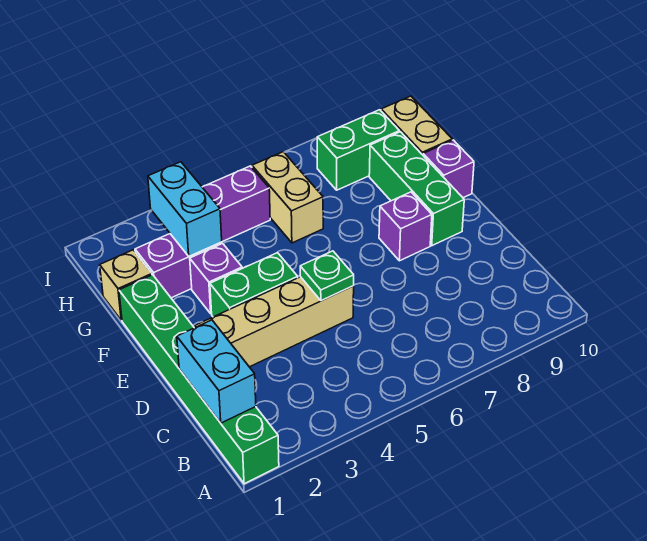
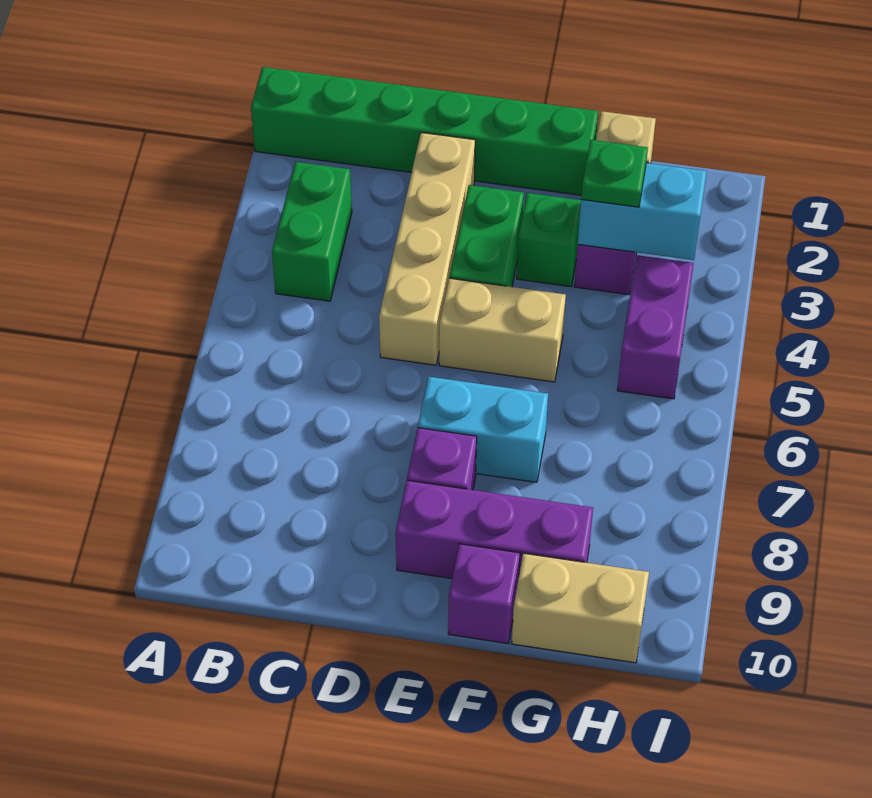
cyan 1x2 brick [177,320,256,423] -> cyan 1x2 brick moved to [418,377,548,482]
green 1x1 plate [300,251,354,301] -> green 1x1 plate moved to [581,140,648,207]
green 1x3 brick [369,132,464,246] -> purple 1x3 brick [396,480,593,578]
purple 1x1 brick [190,243,242,314] -> green 1x1 brick [517,193,581,287]
tan 1x2 brick [252,152,323,243] -> tan 1x2 brick moved to [439,278,566,382]
green 1x2 brick [317,110,399,190] -> green 1x2 brick moved to [272,162,352,301]

